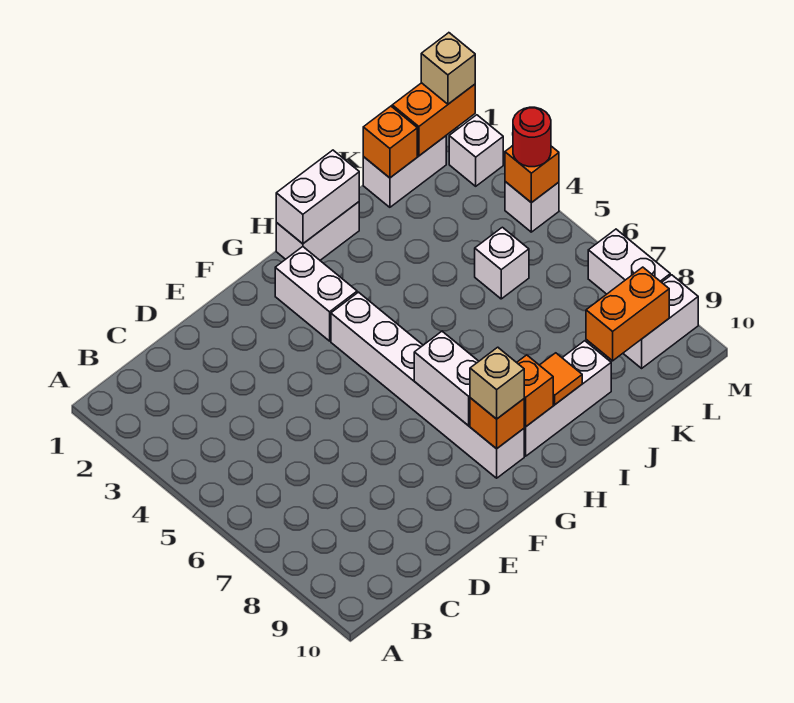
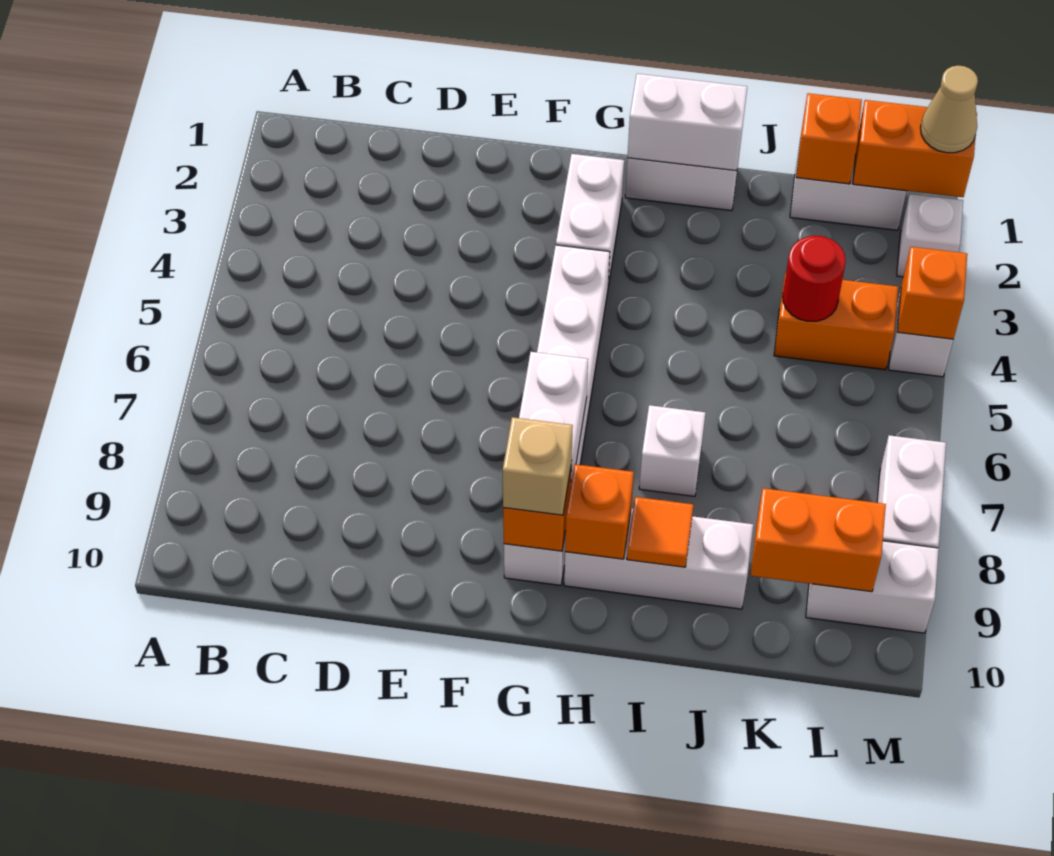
none -> orange 1x2 brick [774,273,898,370]
white 1x1 brick [475,227,529,299] -> white 1x1 brick moved to [639,405,705,496]
tan 1x1 brick [421,33,475,104] -> tan 1x1 cone [920,66,978,153]
red 1x1 round brick [513,107,551,167] -> red 1x1 round brick moved to [783,236,846,321]

